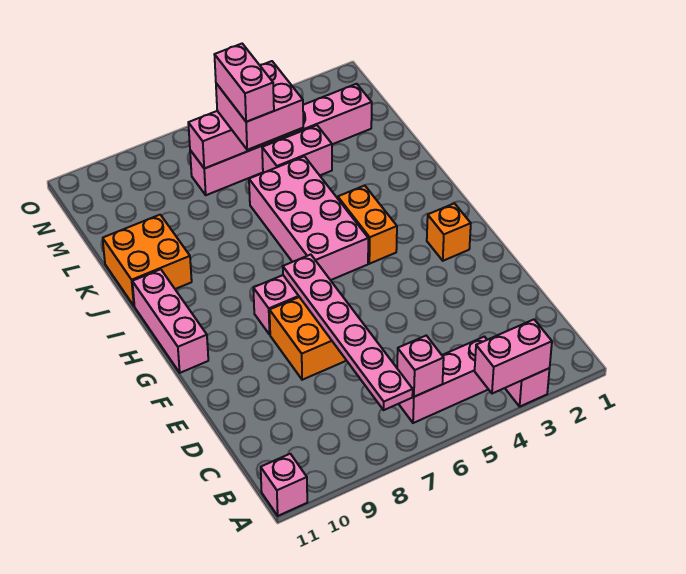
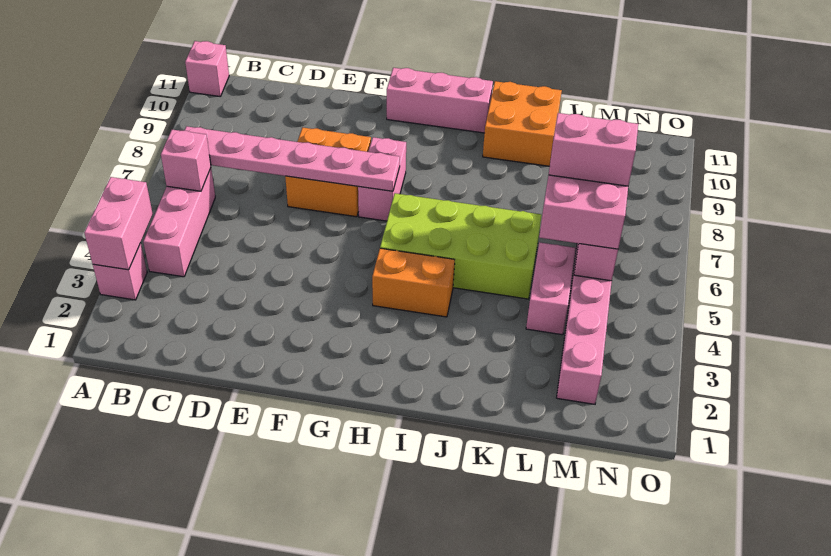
orange 1x1 brick [427,203,471,261] -> none
pink 2x4 brick [249,156,368,280] -> lime 2x4 brick [380,193,542,299]

